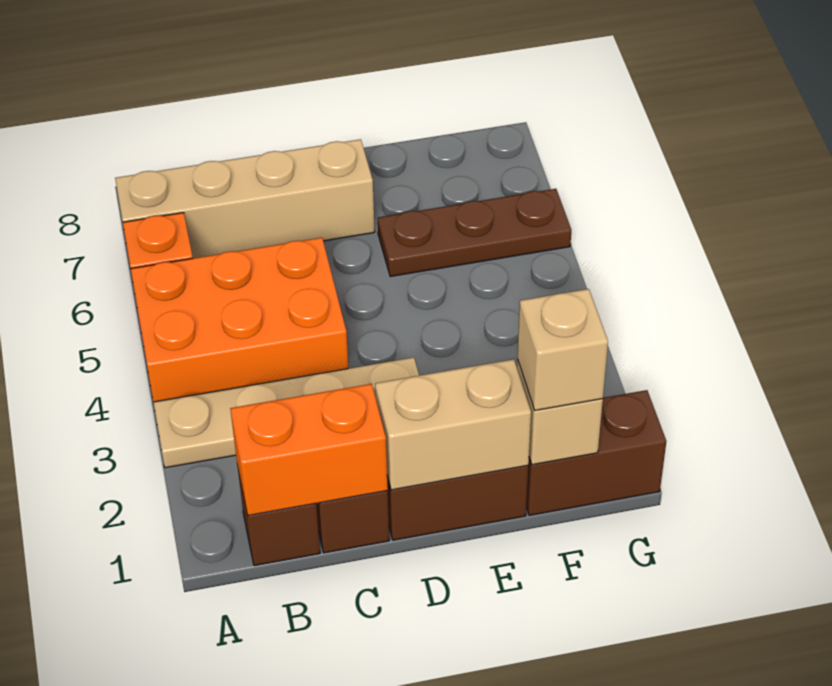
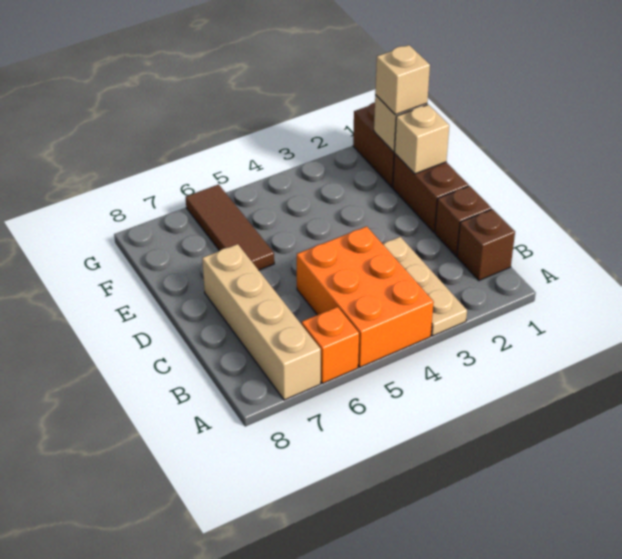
tan 1x4 plate [153,357,419,468] -> tan 1x3 plate [383,237,467,336]
orange 1x2 brick [230,384,388,516] -> none
tan 1x2 brick [375,359,531,490] -> tan 1x1 brick [395,105,449,174]
brown 1x3 plate [378,189,571,277] -> brown 1x3 tile [186,185,274,270]

